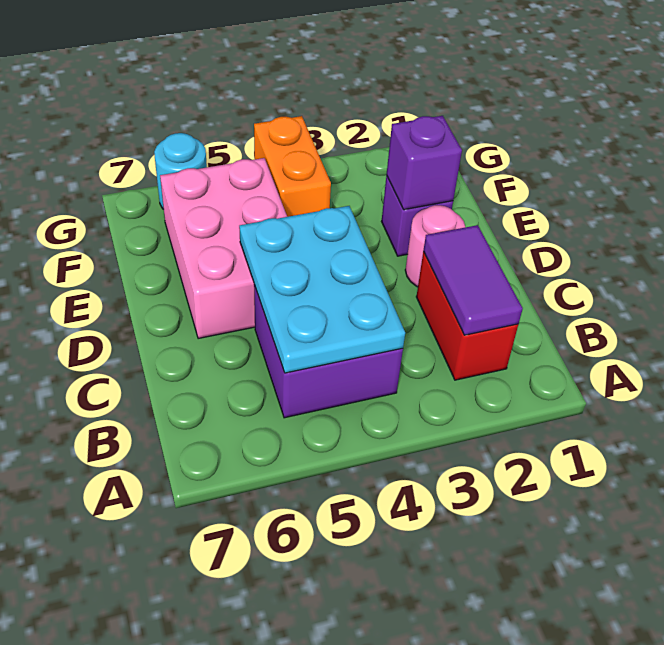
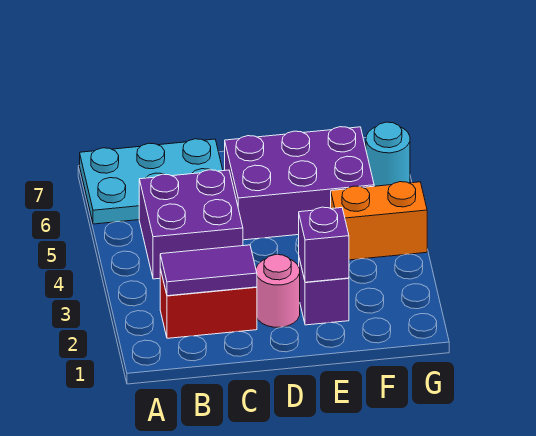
cyan 2x3 plate [239,206,405,373] -> cyan 2x3 plate moved to [80,139,223,224]
pink 2x3 brick [160,158,287,339] -> purple 2x3 brick [225,127,374,240]

